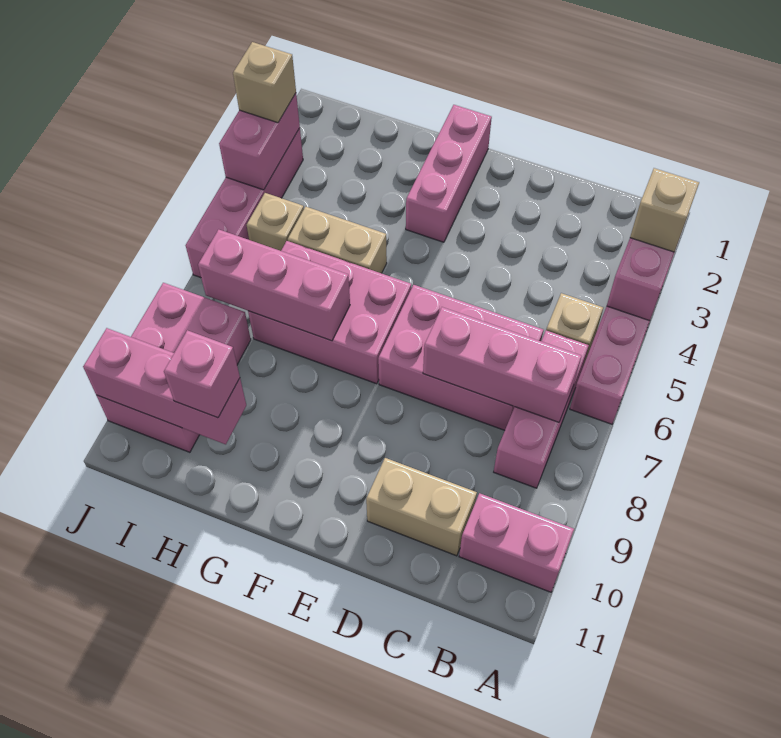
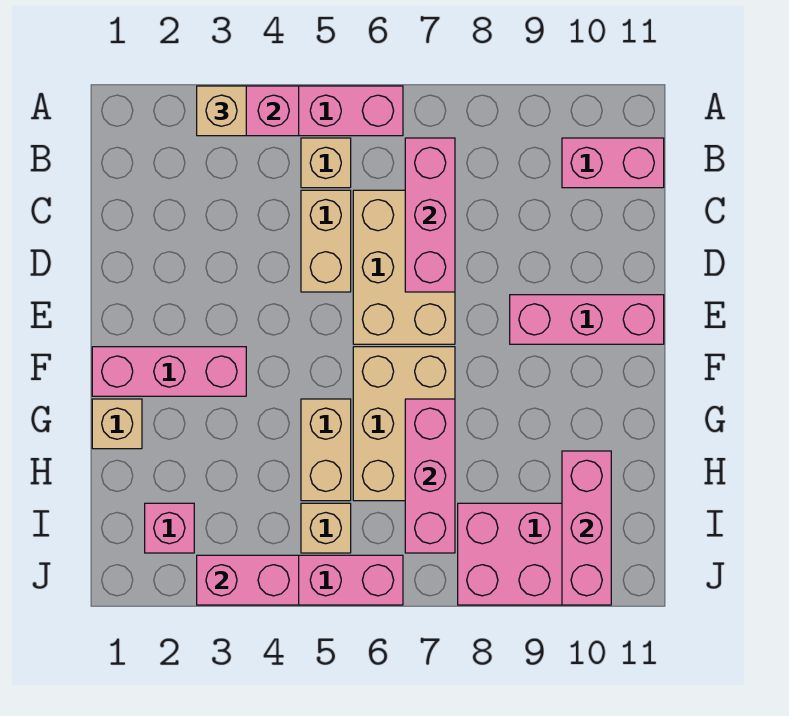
pink 1x2 brick [459,493,574,592] -> pink 1x2 brick turned to [562,138,664,188]
pink 1x3 brick [494,331,589,488] -> pink 1x3 brick moved to [510,295,664,344]
pink 2x3 brick [378,285,543,430] -> tan 2x3 brick [353,190,455,344]
tan 1x2 brick [366,458,477,556] -> tan 1x2 brick moved to [301,190,351,292]
pink 2x3 brick [248,241,411,384] -> tan 2x3 brick [353,347,455,501]
pink 1x1 brick [164,330,240,418] -> pink 1x1 brick moved to [145,503,194,553]
tan 1x1 brick [233,42,296,123] -> tan 1x1 brick moved to [92,399,142,449]

